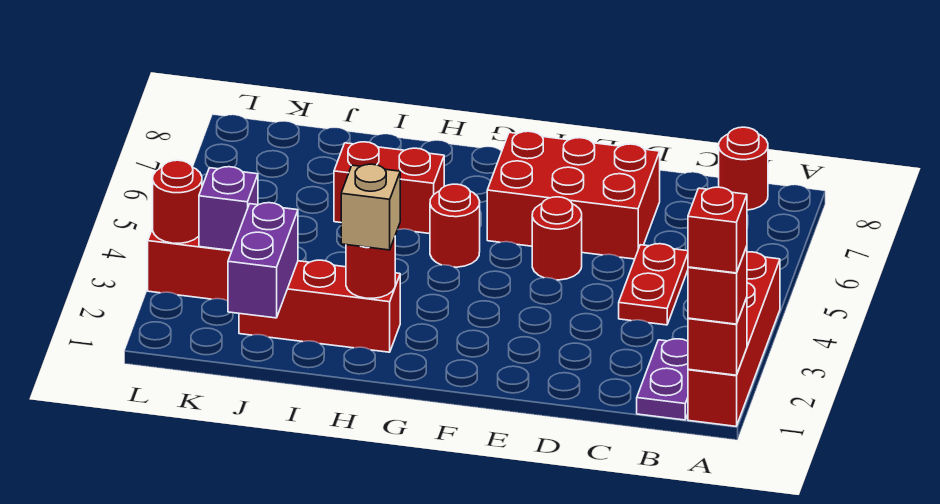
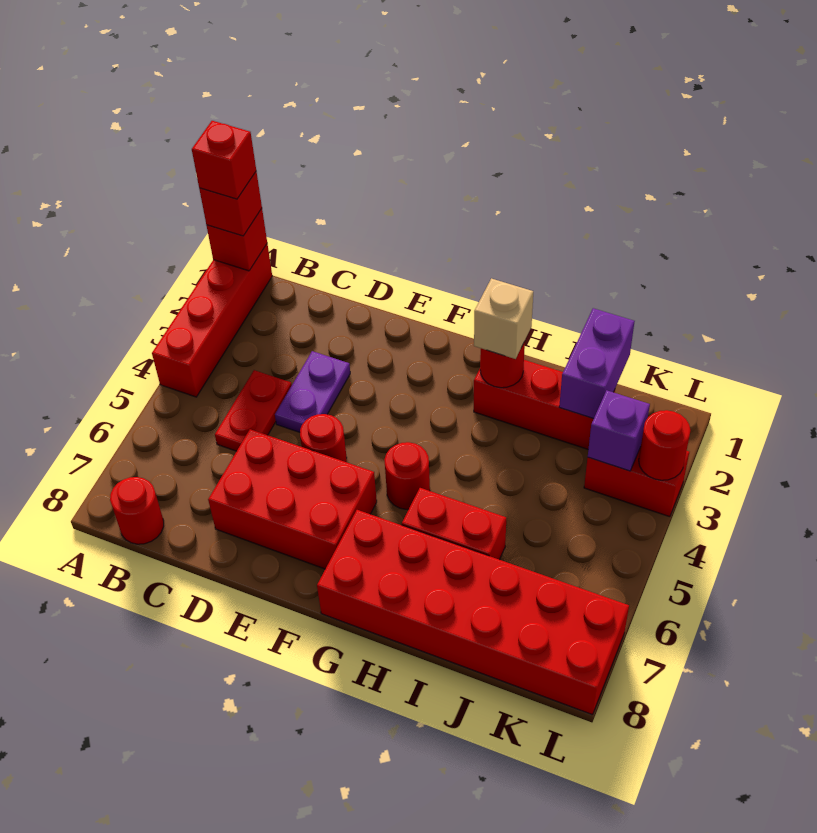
purple 1x2 plate [637,339,688,420] -> purple 1x2 plate moved to [275,351,350,432]
none -> red 2x6 brick [317,510,629,715]

